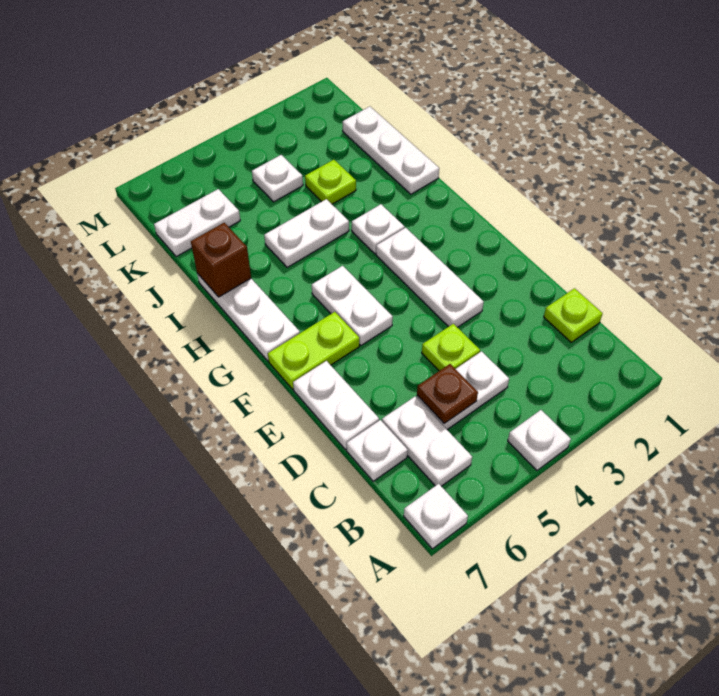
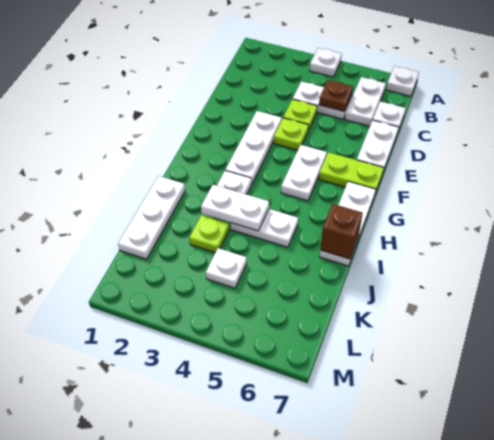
lime 1x1 plate [544,288,603,342] -> lime 1x1 plate moved to [274,118,308,150]
white 1x2 plate [154,189,240,257] -> white 1x2 plate moved to [201,185,269,231]

